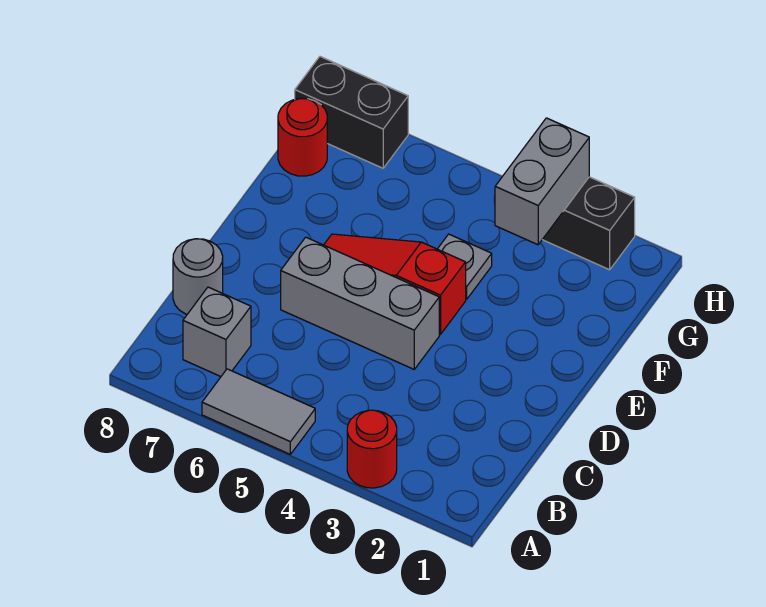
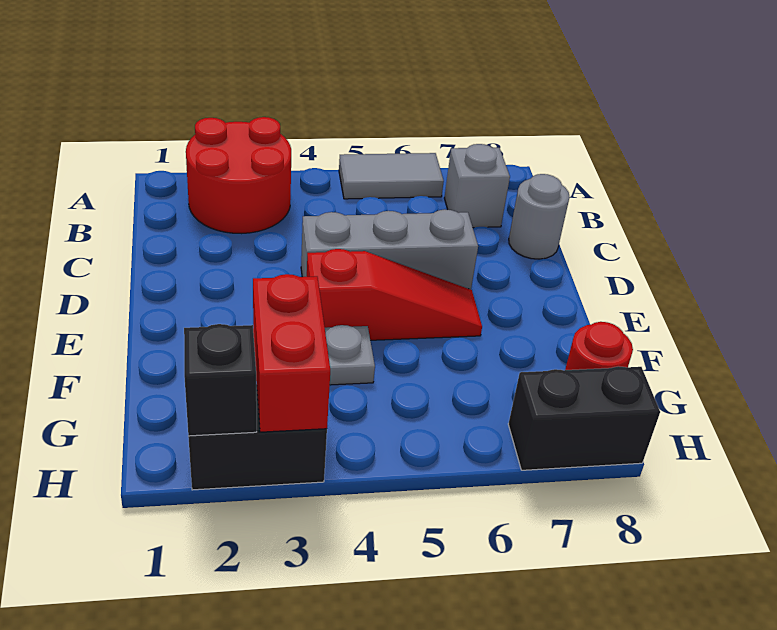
red 1x1 round brick [347,410,397,488] -> red 2x2 round brick [186,117,291,234]
grey 1x2 brick [495,118,589,245] -> red 1x2 brick [253,274,330,432]
none -> black 1x1 brick [184,324,257,436]

